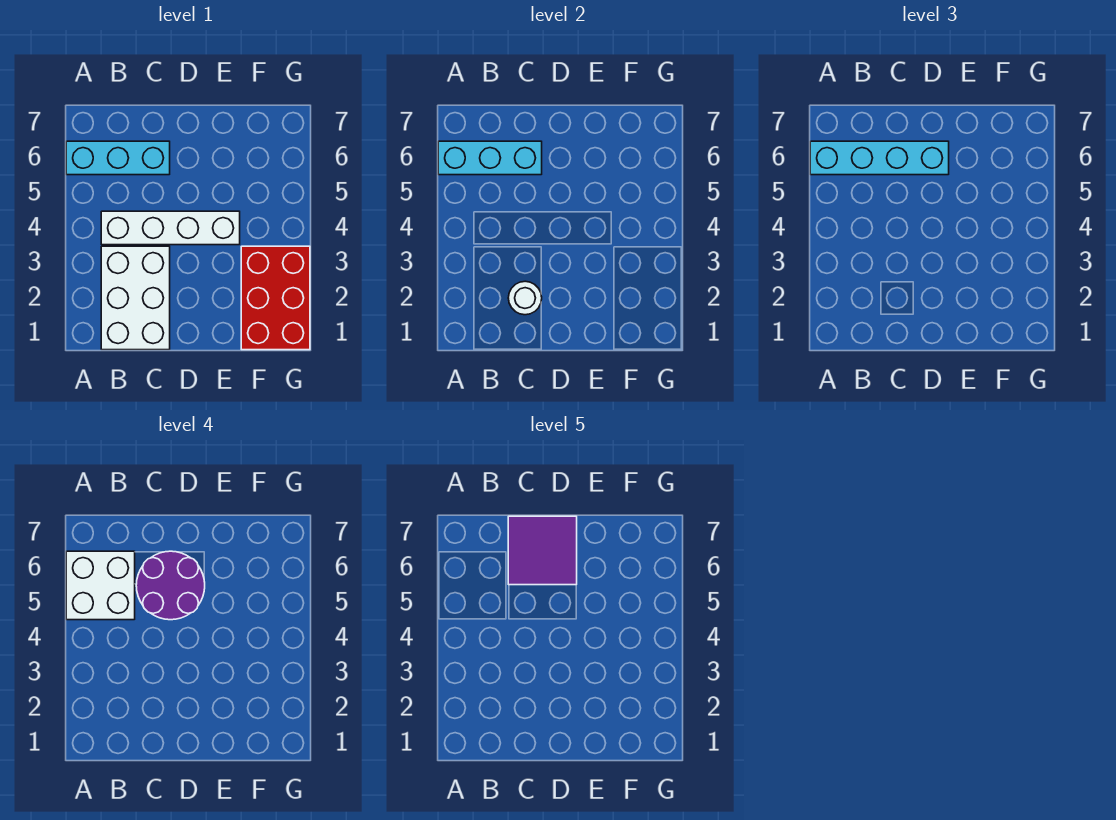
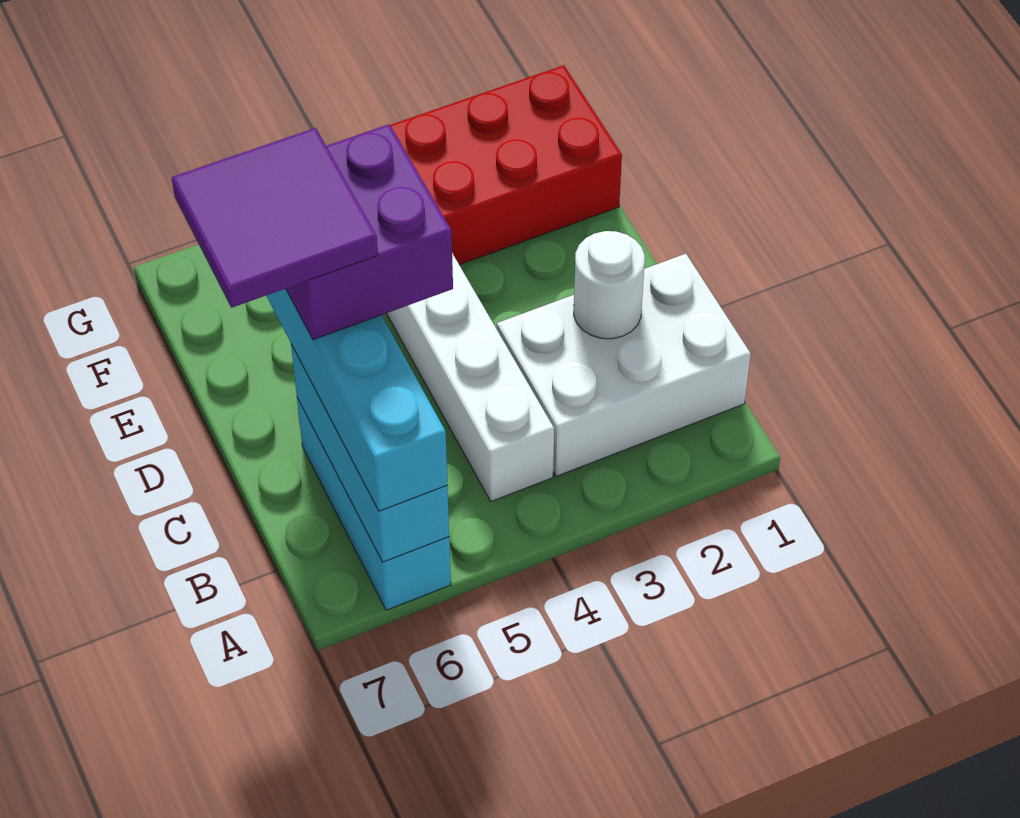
white 2x2 brick [66,551,135,620] -> none
purple 2x2 round brick [136,551,205,620] -> purple 2x2 brick [286,124,453,340]

